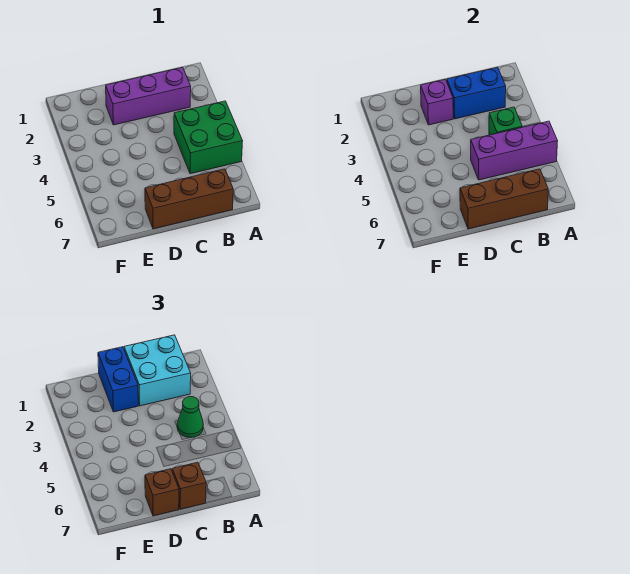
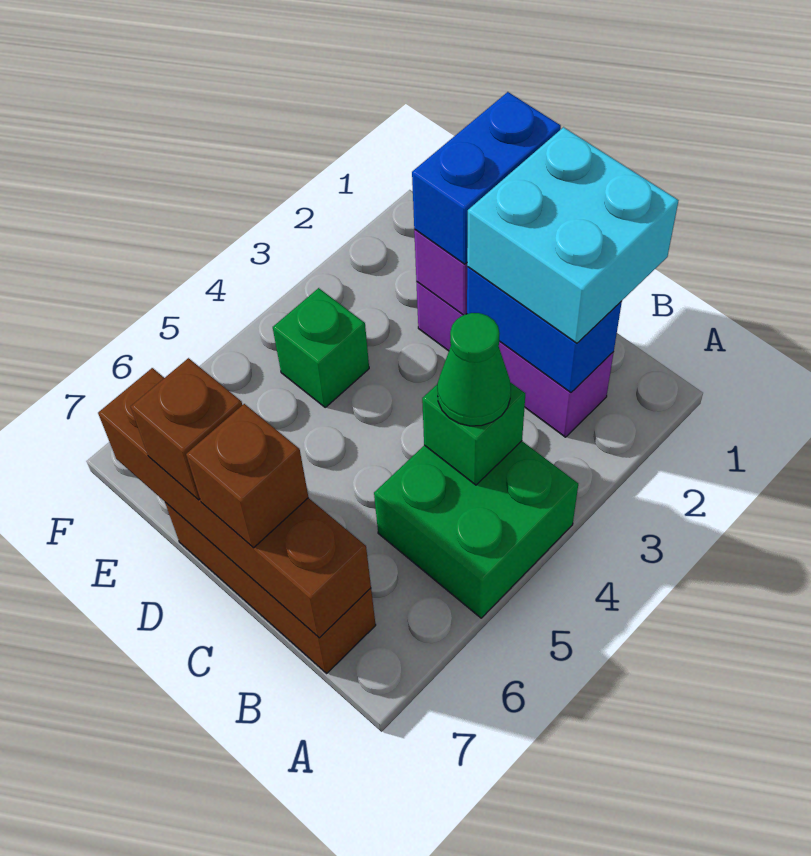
purple 1x3 brick [471,121,558,180] -> none
brown 1x3 brick [460,169,548,229] -> brown 1x4 brick [98,368,371,638]
none -> green 1x1 brick [273,288,369,407]

